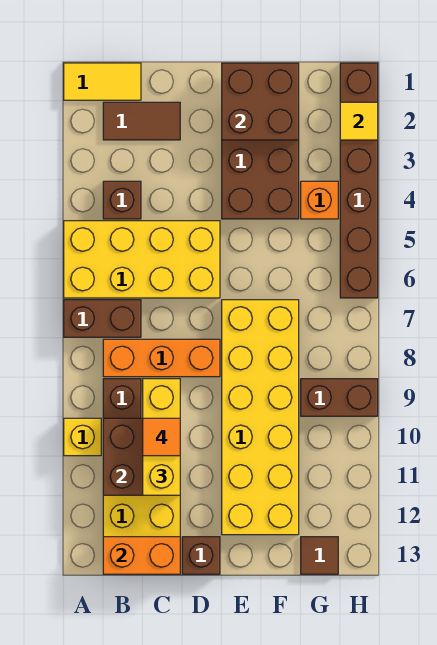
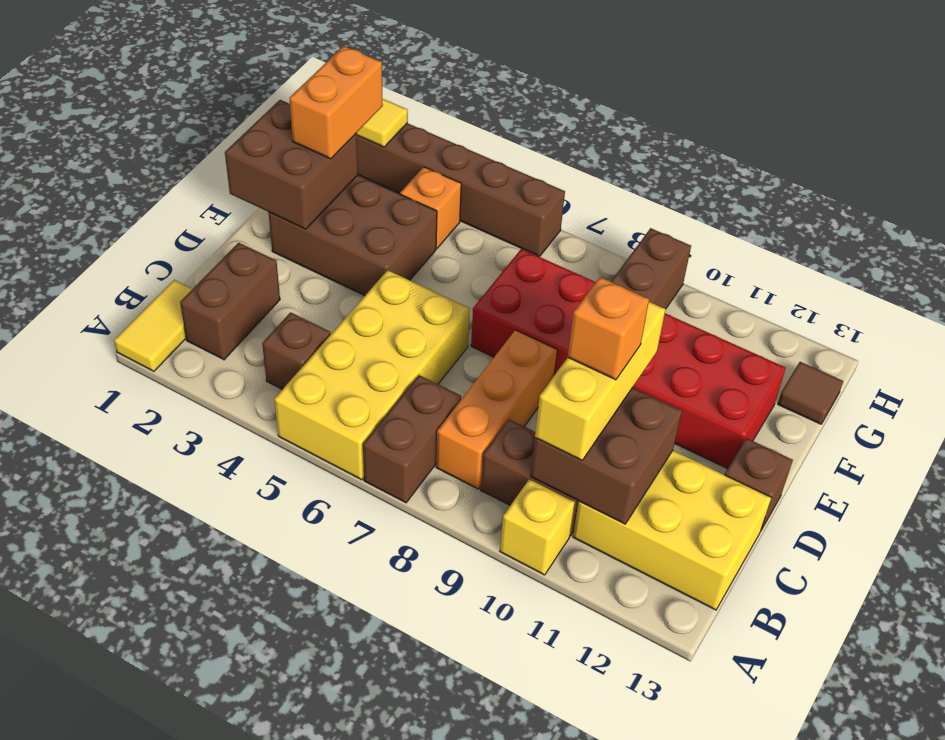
brown 1x2 tile [103,102,180,140] -> brown 1x2 brick [180,243,280,360]
orange 1x2 brick [103,537,180,574] -> orange 1x2 brick moved to [290,46,383,159]
yellow 1x3 brick [143,379,180,495] -> yellow 1x3 brick turned to [535,302,665,460]
orange 1x1 tile [143,418,180,456] -> orange 1x1 brick [568,277,649,380]
yellow 2x6 brick [222,300,299,535] -> red 2x6 brick [471,249,786,469]

